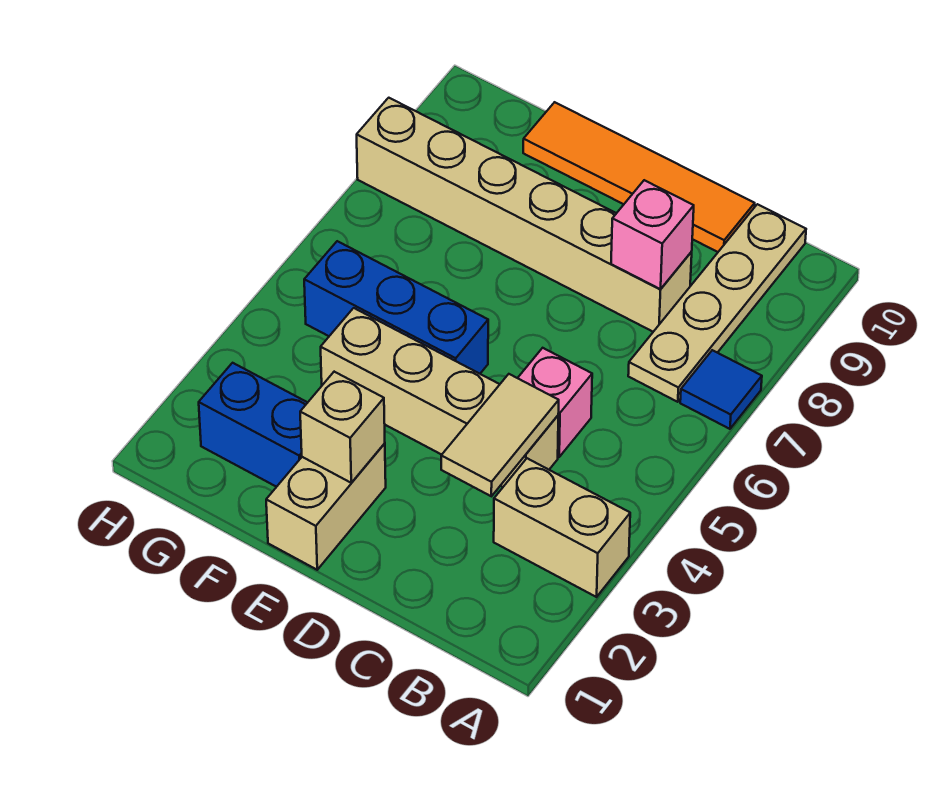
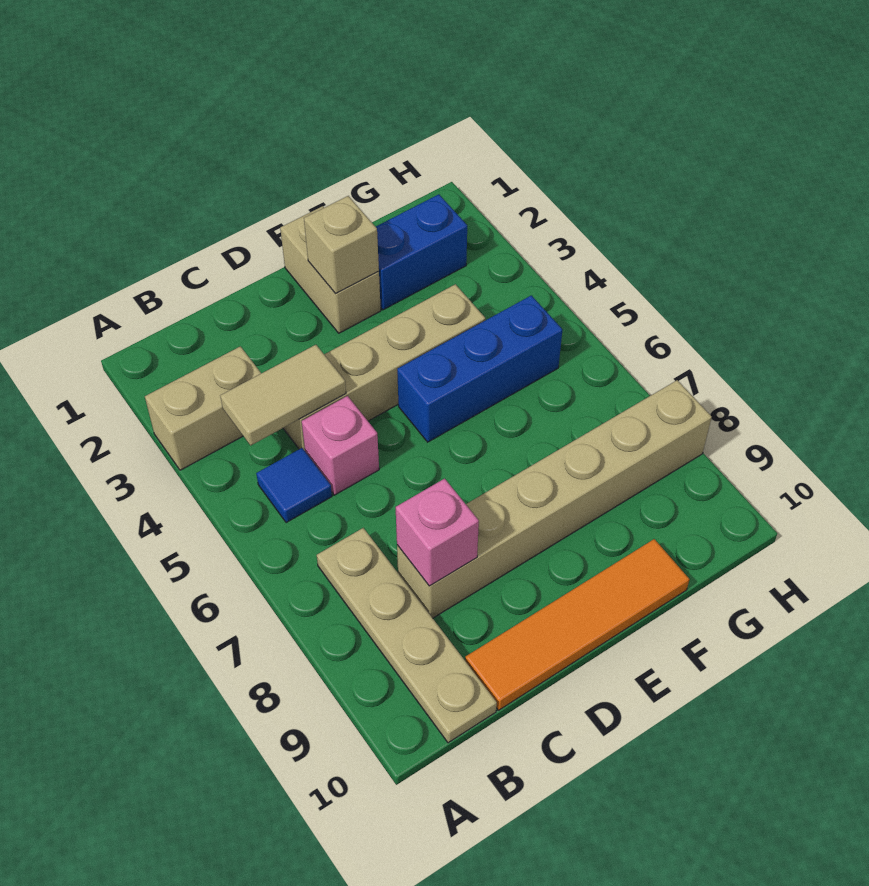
blue 1x1 tile [680,350,762,429] -> blue 1x1 tile moved to [256,448,332,523]
tan 1x2 tile [441,374,559,496] -> tan 1x2 tile turned to [220,345,346,446]

